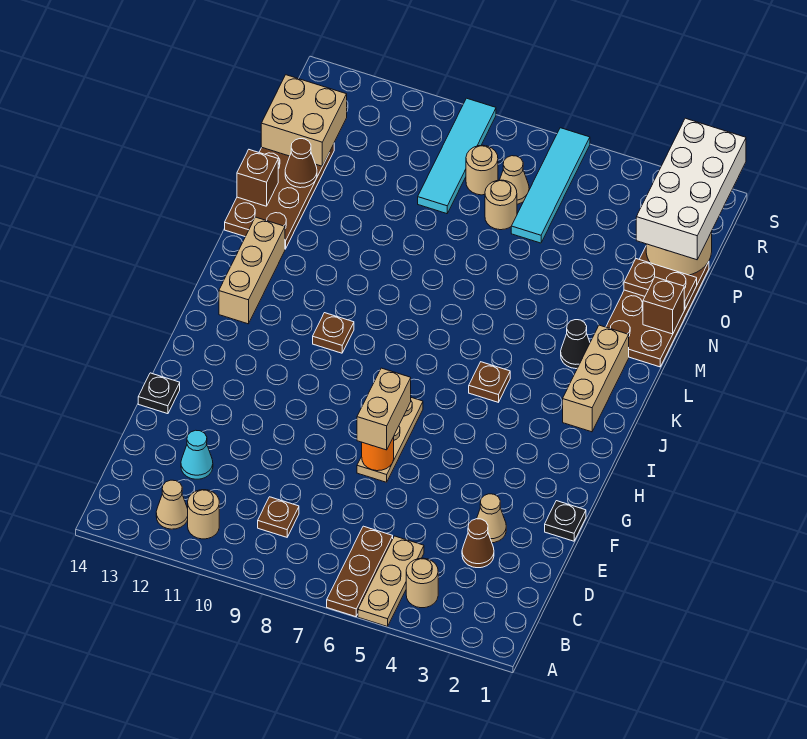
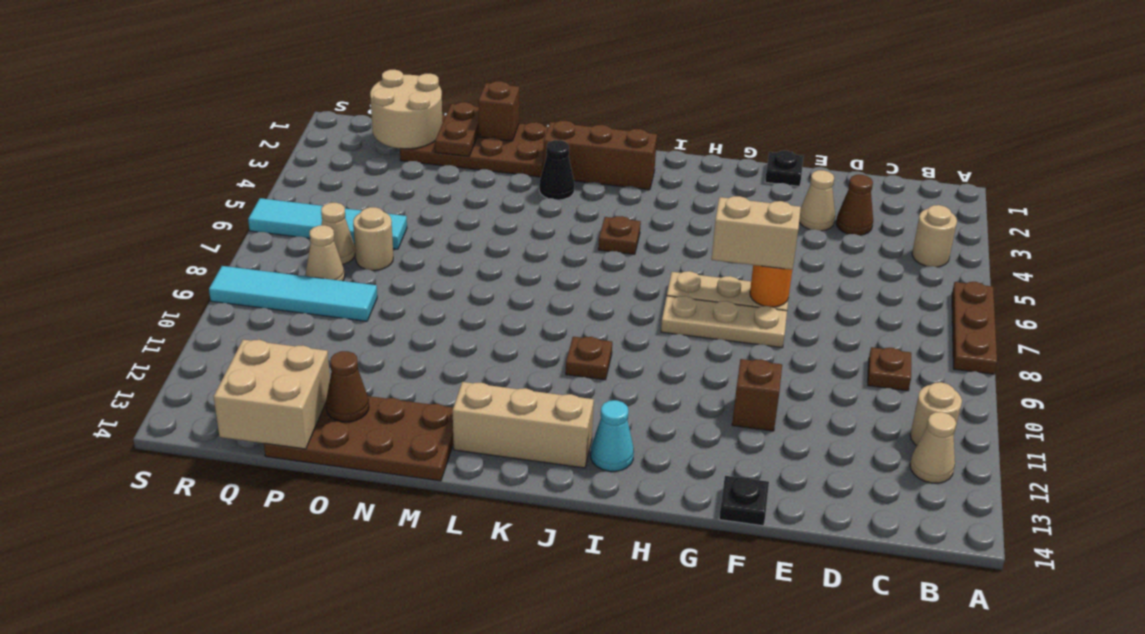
tan 1x3 plate [358,536,424,627] -> tan 1x3 plate moved to [661,296,787,348]
brown 1x3 plate [327,526,393,617] -> brown 1x3 plate turned to [952,282,997,374]
cyan 1x1 cone [181,430,213,479] -> cyan 1x1 cone moved to [591,400,634,471]
tan 1x3 brick [563,325,629,432] -> brown 1x3 brick [543,121,657,190]
brown 1x1 brick [237,150,278,206] -> brown 1x1 brick moved to [732,359,782,431]
white 2x4 brick [636,118,746,260] -> none
tan 1x1 round brick [466,145,498,195] -> tan 1x1 cone [306,225,345,281]

